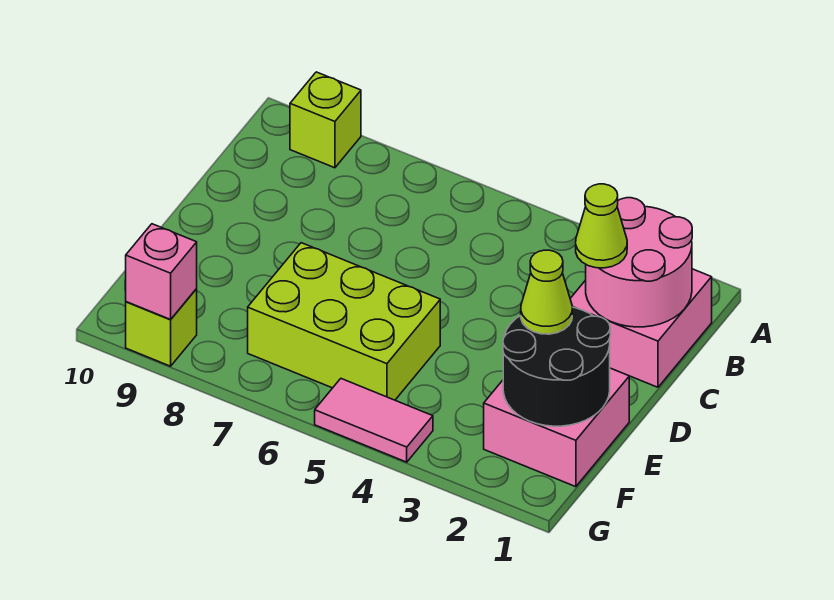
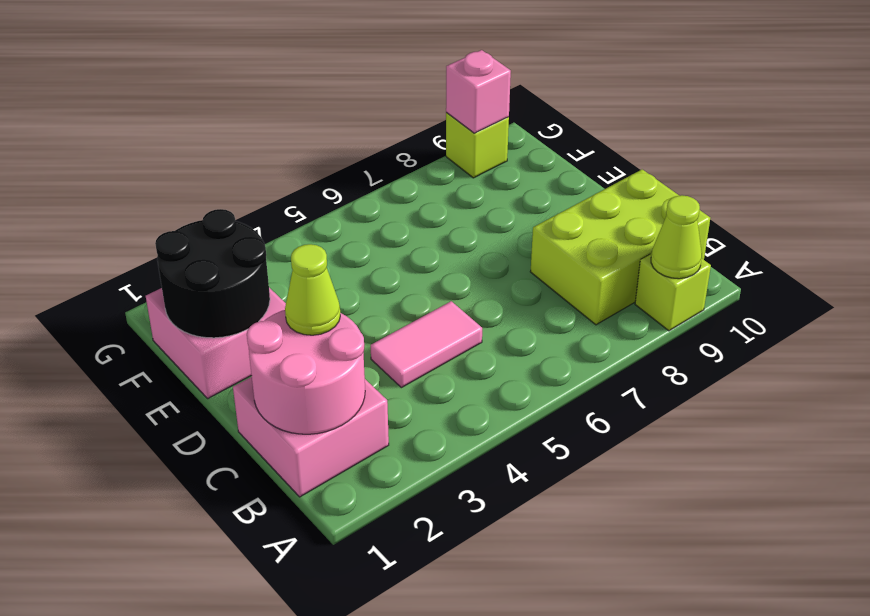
lime 1x1 cone [521,250,572,334] -> lime 1x1 cone moved to [651,195,702,279]
lime 2x3 brick [248,243,440,400] -> lime 2x3 brick moved to [530,169,710,325]
pink 1x2 tile [315,379,433,462] -> pink 1x2 tile moved to [371,301,482,388]

